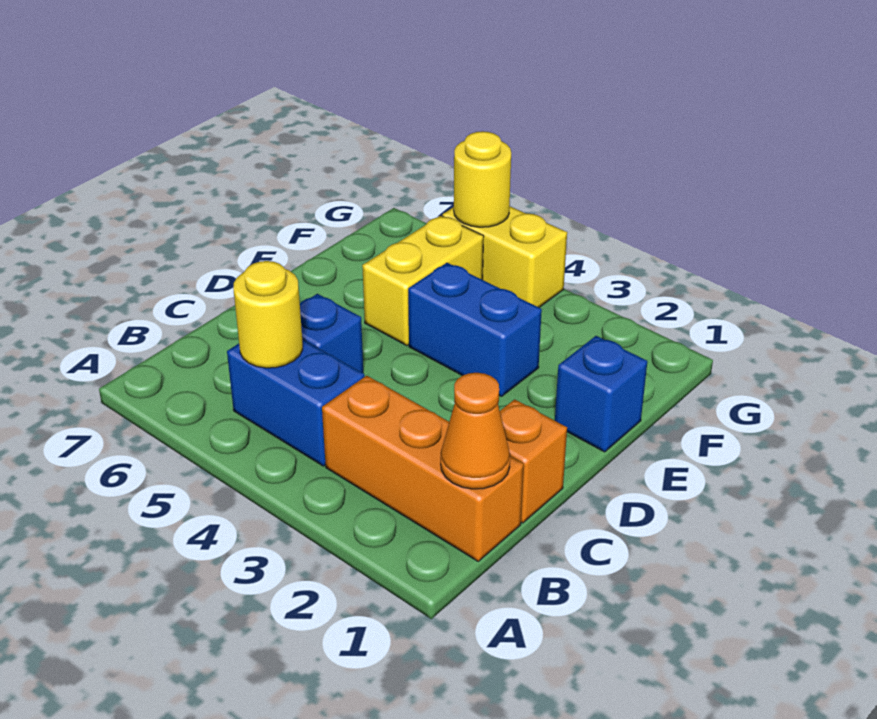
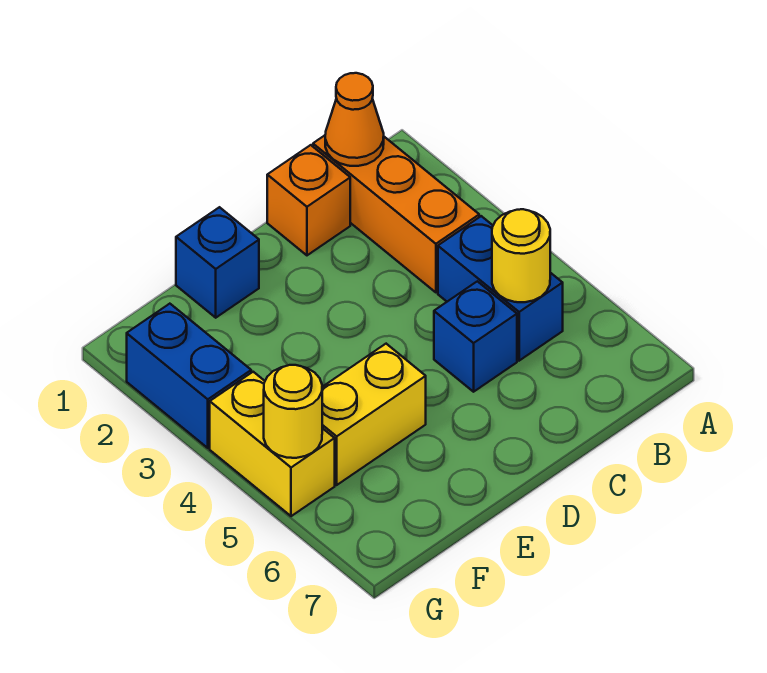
blue 1x2 brick [408,263,542,396] -> blue 1x2 brick moved to [127,304,251,448]

